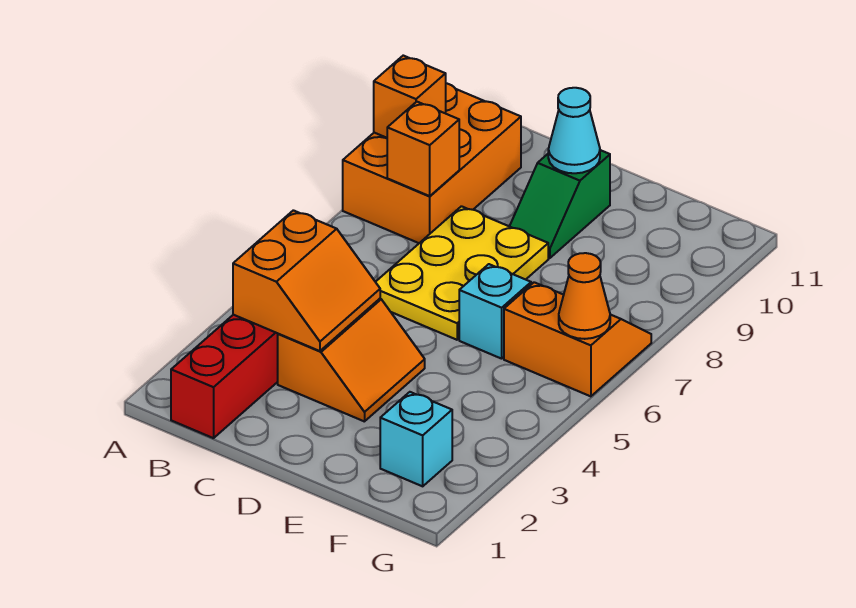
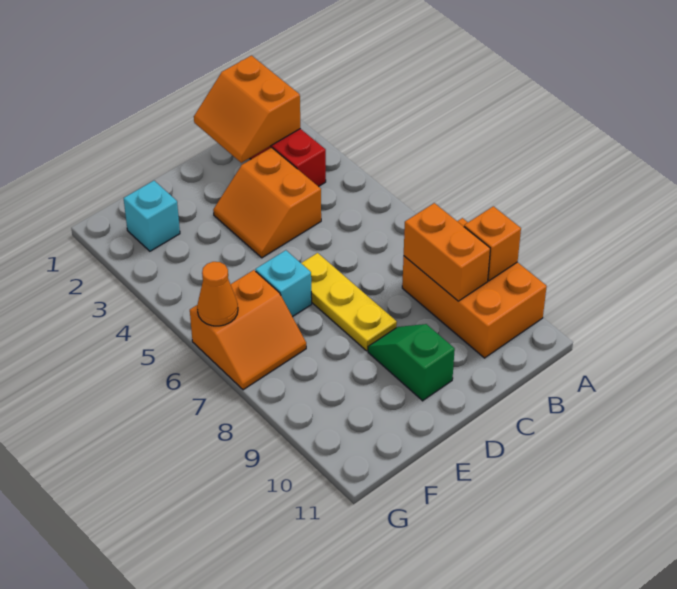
orange 2x2 slope [233,210,380,351] -> orange 2x2 slope moved to [194,56,300,163]
orange 1x1 brick [387,102,459,196] -> orange 1x2 brick [404,203,490,301]
yellow 2x3 plate [376,206,548,340] -> yellow 1x3 plate [301,253,397,351]
cyan 1x1 cone [548,88,600,173] -> none

